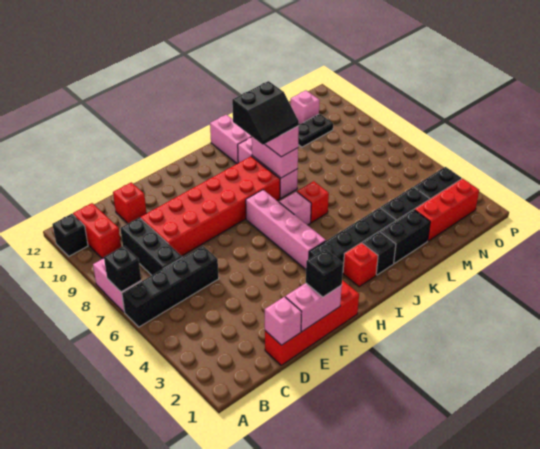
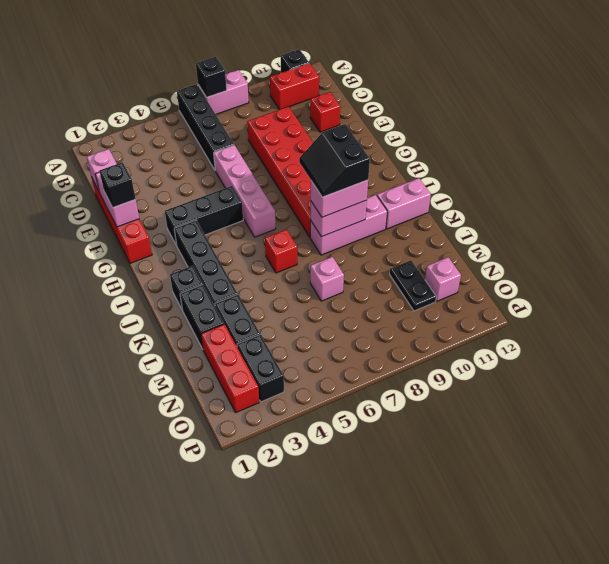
black 1x3 brick [120,218,182,275] -> black 1x3 brick moved to [165,186,243,245]
pink 1x4 brick [246,190,326,269] -> pink 1x4 brick turned to [214,145,276,237]
red 1x1 brick [343,243,378,287] -> none
pink 1x1 brick [279,192,311,225] -> pink 1x1 brick moved to [310,257,344,301]

